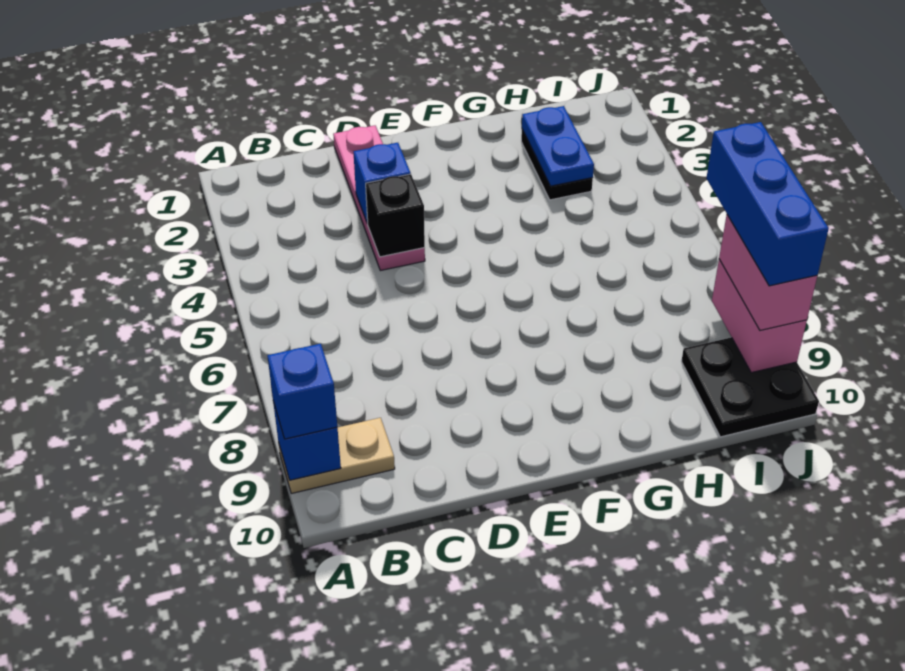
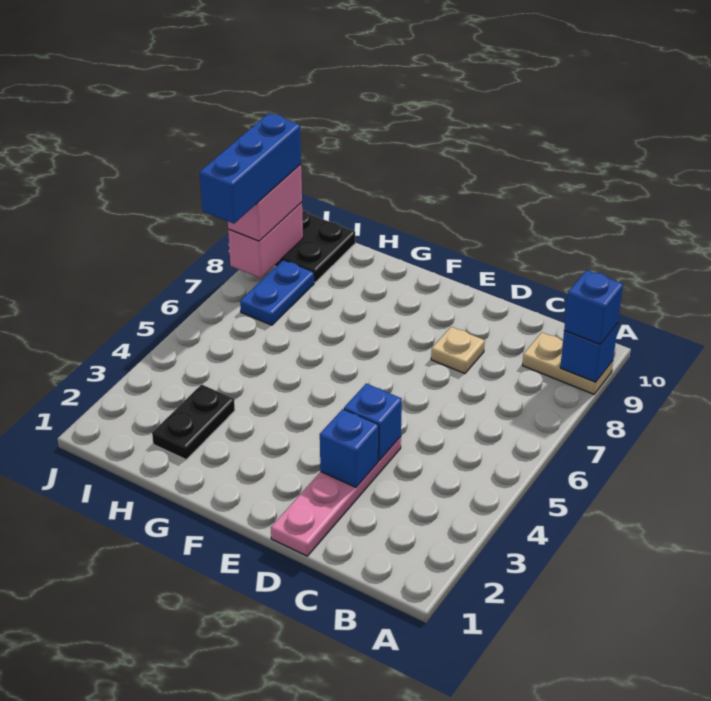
black 1x1 brick [366,174,425,257] -> blue 1x1 brick [344,384,402,461]
none -> tan 1x1 plate [431,327,485,374]
blue 1x2 plate [522,106,594,186] -> blue 1x2 plate moved to [240,260,314,325]

